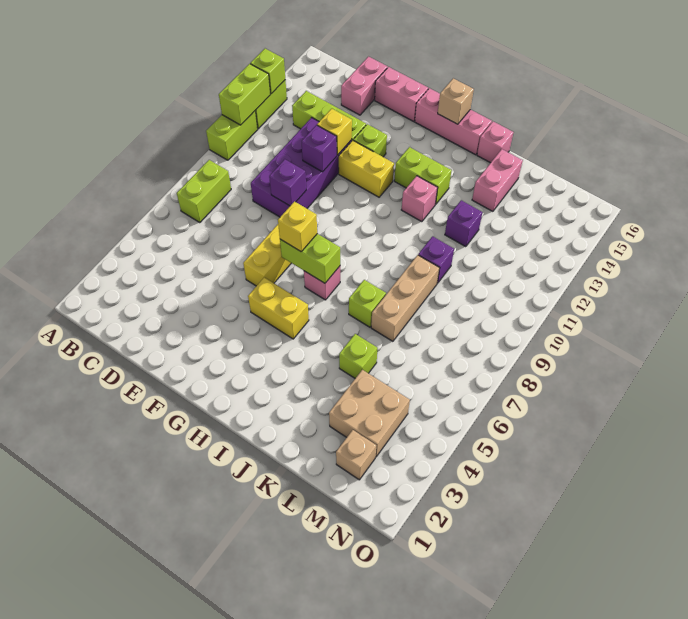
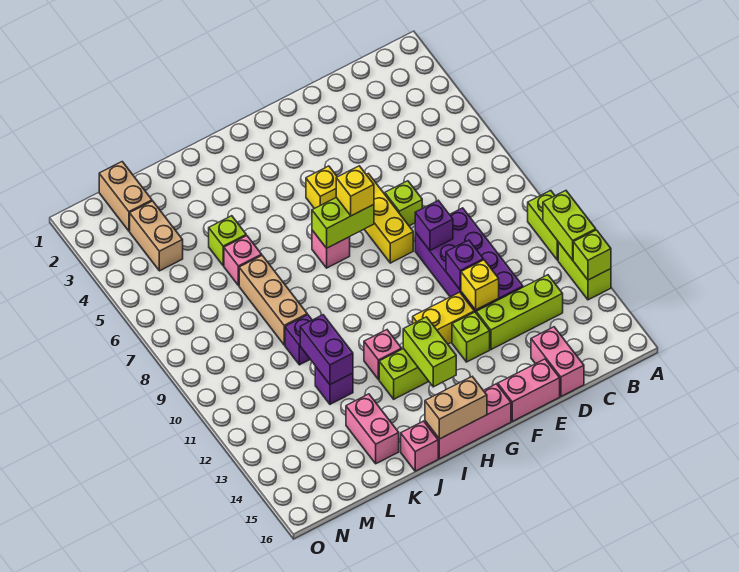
lime 1x2 brick [177,160,231,223] -> lime 1x2 brick moved to [403,317,456,387]
yellow 1x2 brick [248,277,309,339] -> yellow 1x1 brick [306,166,337,209]
tan 1x1 brick [438,78,474,124] -> tan 1x2 brick [425,377,487,439]
lime 1x1 brick [349,280,386,327] -> lime 1x1 brick moved to [385,181,422,226]
none -> pink 1x1 brick [224,236,262,286]
none -> purple 1x2 brick [300,315,353,384]
tan 2x2 brick [329,370,410,457] -> tan 1x2 brick [130,201,183,271]
tan 1x1 brick [336,430,376,480] -> tan 1x2 brick [99,162,152,231]

